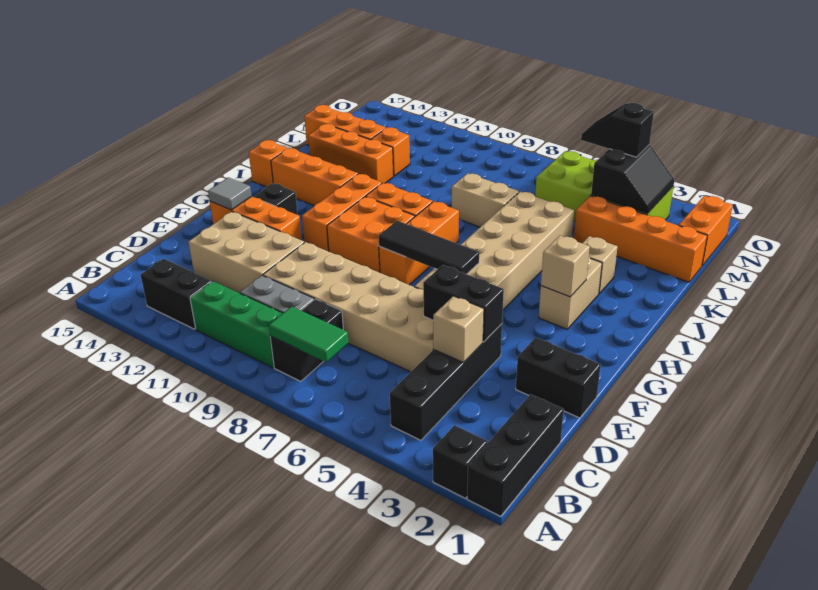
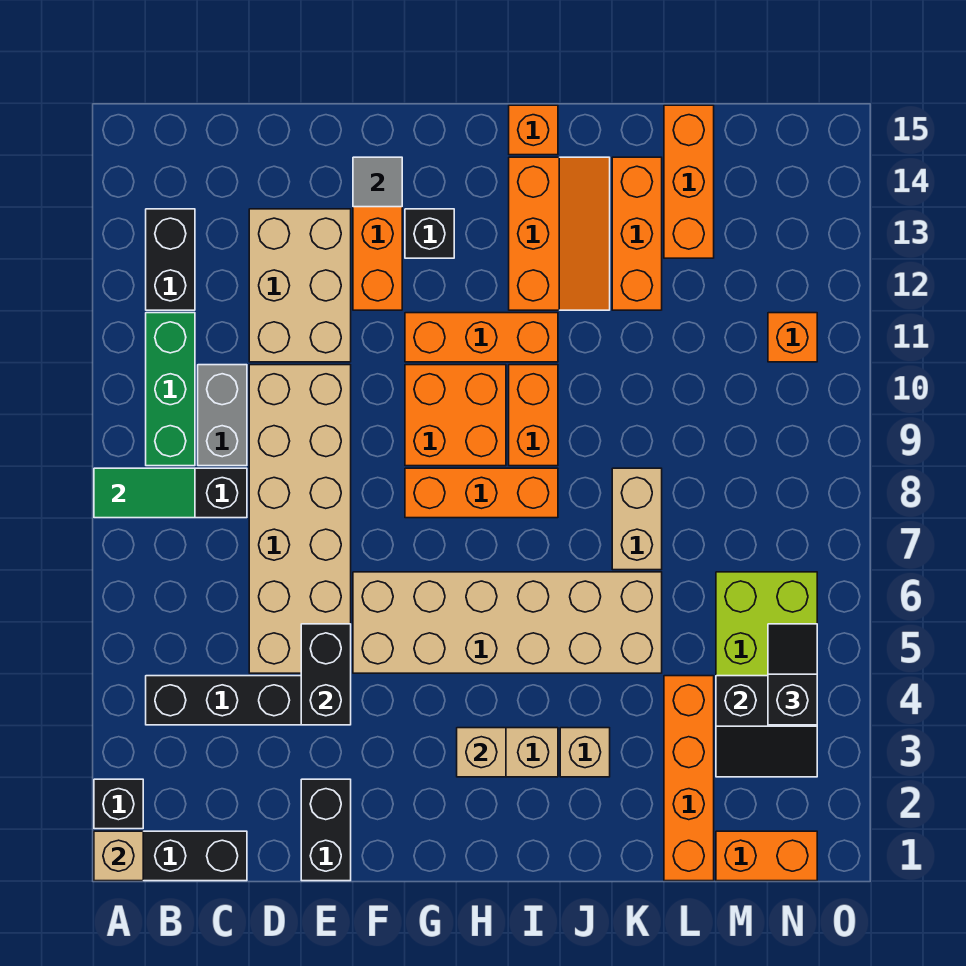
green 1x2 tile [269,307,349,362] -> green 1x2 tile turned to [94,468,195,518]
tan 1x1 brick [433,296,484,362] -> tan 1x1 brick moved to [94,831,143,881]
black 1x3 tile [379,221,479,274] -> none
orange 1x1 brick [371,127,410,176] -> orange 1x1 brick moved to [768,313,817,362]

